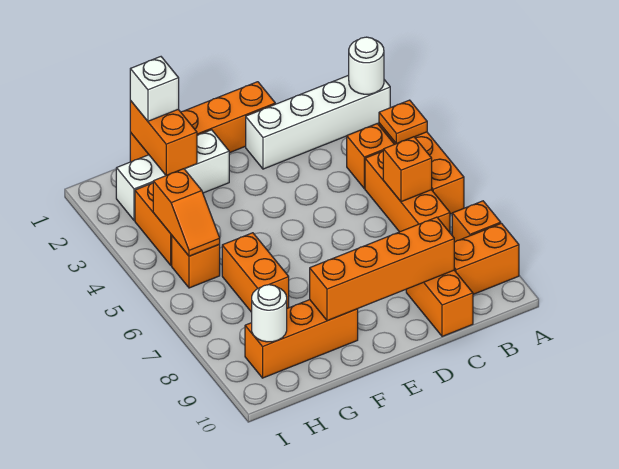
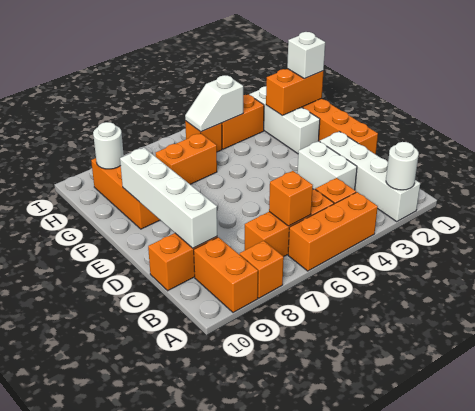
orange 1x1 plate [379,100,427,144] -> none
none -> white 1x2 brick [297,141,357,190]
orange 1x4 brick [310,217,454,321] -> white 1x4 brick [120,148,217,248]
orange 1x2 slope [153,169,220,256] -> white 1x2 slope [185,75,243,132]

